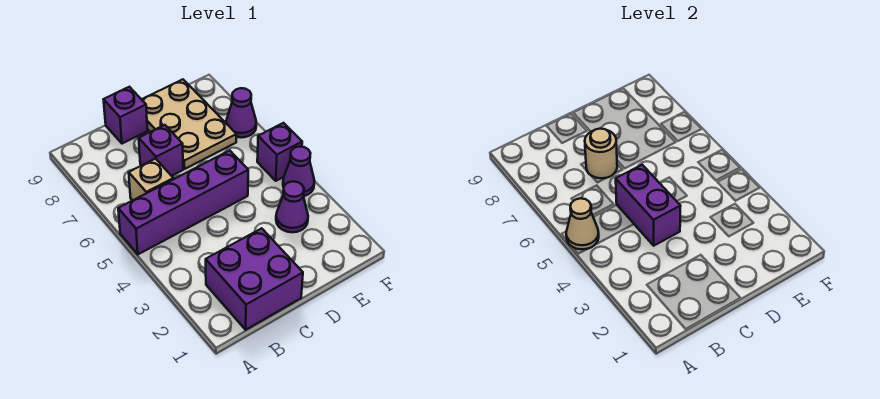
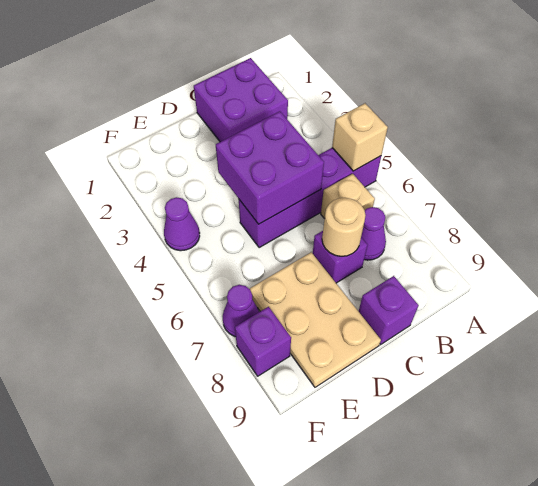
tan 1x1 cone [566,198,599,249] -> tan 1x1 brick [332,103,388,171]
purple 1x2 brick [616,165,680,246] -> purple 2x2 brick [216,111,324,224]
purple 1x1 cone [276,181,308,232] -> purple 1x1 cone moved to [361,207,386,260]
purple 1x1 brick [257,123,302,181] -> purple 1x1 brick moved to [235,307,291,376]

